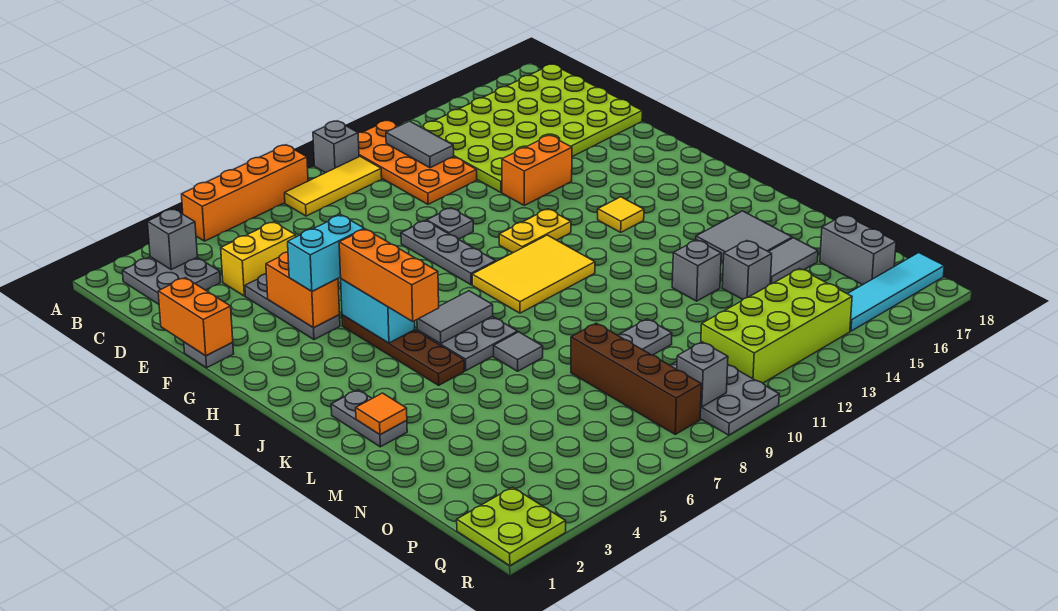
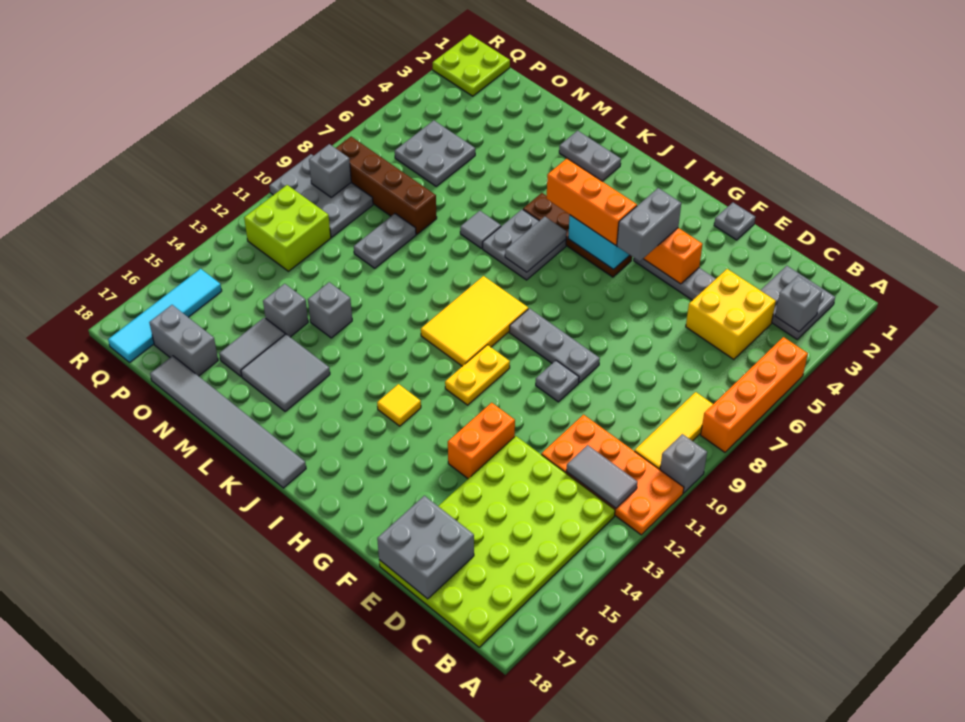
yellow 1x2 brick [221,222,296,296] -> yellow 2x2 brick [686,269,776,359]
none -> grey 2x2 brick [377,496,474,599]
orange 1x2 brick [158,278,233,356] -> none
cyan 1x2 brick [288,215,364,291] -> grey 1x2 brick [617,188,681,261]
none -> grey 1x6 tile [150,356,306,488]
orange 1x1 tile [356,393,407,435] -> none
none -> grey 2x2 plate [395,120,475,186]
lime 2x4 brick [701,269,852,383] -> lime 2x2 brick [244,185,331,271]

